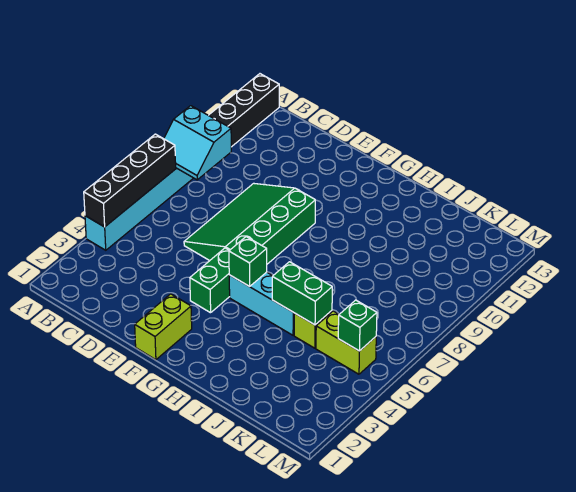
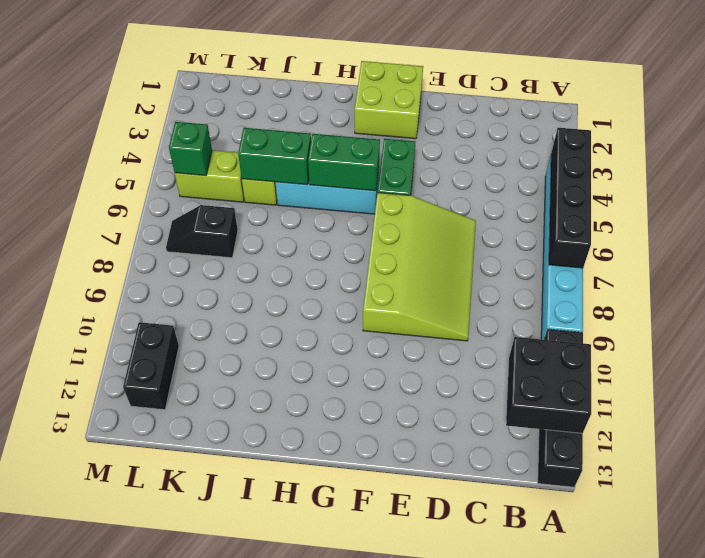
cyan 2x2 slope [164,106,231,180] -> none
none -> black 2x2 brick [506,337,591,433]
green 3x4 slope [184,183,315,264] -> lime 3x4 slope [363,193,476,341]
lime 1x2 brick [135,294,192,360] -> lime 2x2 brick [355,61,423,139]
green 1x1 brick [229,237,267,286] -> green 1x2 brick [308,134,380,191]
none -> black 1x2 slope [166,205,238,258]
none -> black 1x2 brick [123,322,179,410]

